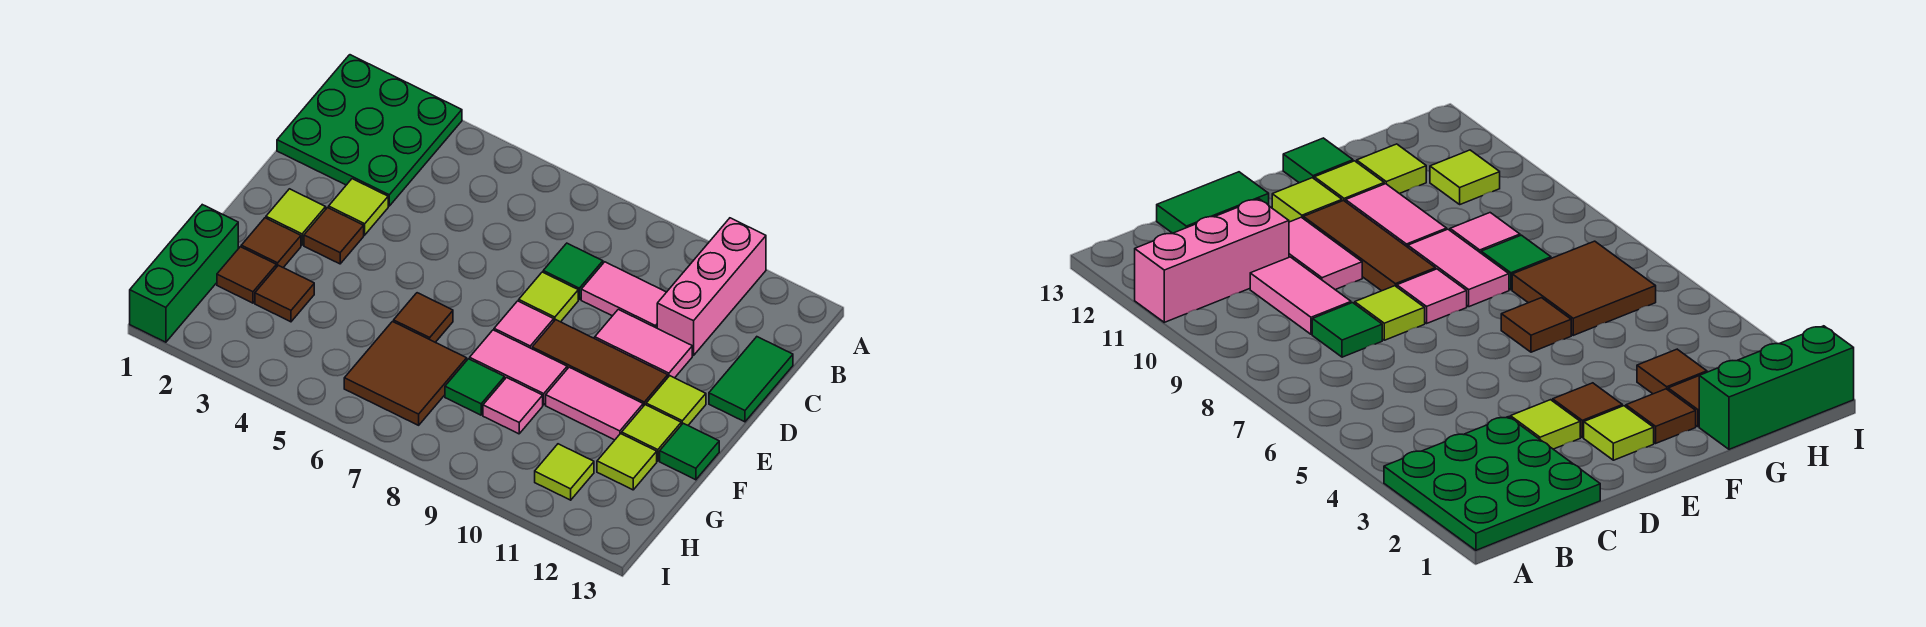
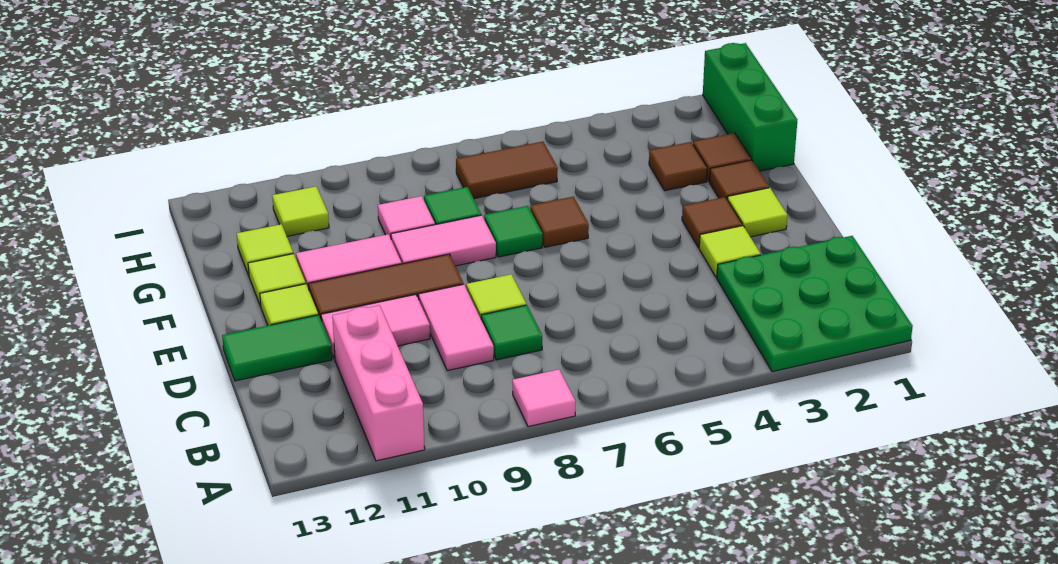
pink 1x2 tile [581,262,666,328] -> pink 1x2 tile turned to [418,284,494,371]
green 1x2 tile [709,337,793,422] -> green 1x2 tile turned to [222,315,332,381]
pink 1x1 tile [494,301,554,349] -> pink 1x1 tile moved to [512,369,576,427]
green 1x1 tile [660,423,719,480] -> green 1x1 tile moved to [484,206,542,257]
brown 2x2 tile [344,322,467,425] -> brown 1x2 tile [456,142,558,199]

